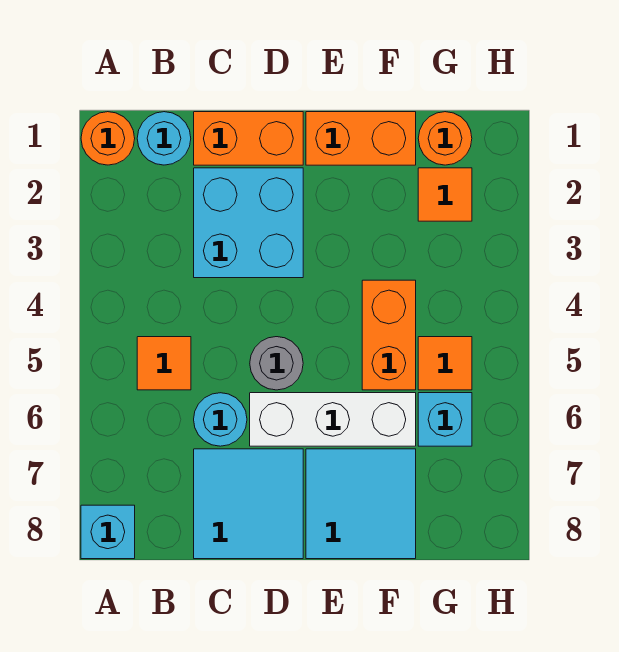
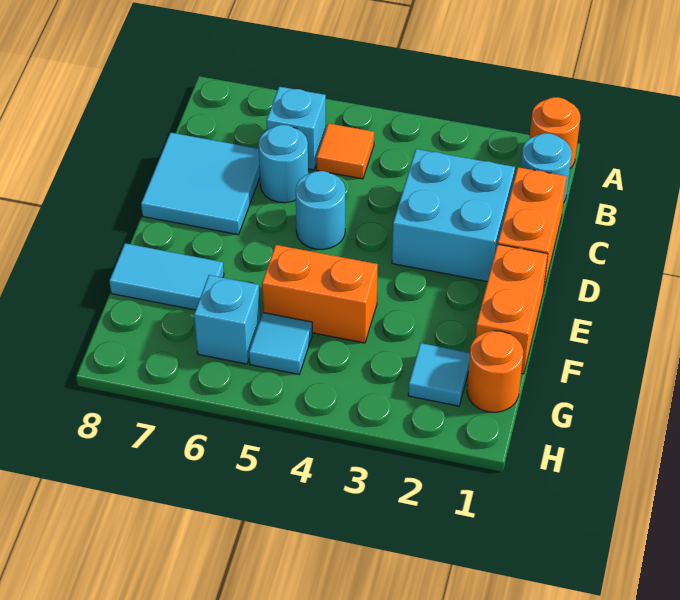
cyan 1x1 brick [81,505,135,559] -> cyan 1x1 brick moved to [266,87,326,170]
grey 1x1 round brick [250,337,303,390] -> cyan 1x1 round brick [295,171,345,250]
white 1x3 brick [250,393,416,446] -> none
cyan 2x2 tile [306,449,416,559] -> cyan 1x2 tile [109,243,224,310]
orange 1x1 tile [418,168,472,221] -> cyan 1x1 tile [408,343,470,406]
orange 1x1 tile [418,337,472,390] -> cyan 1x1 tile [249,313,312,374]

